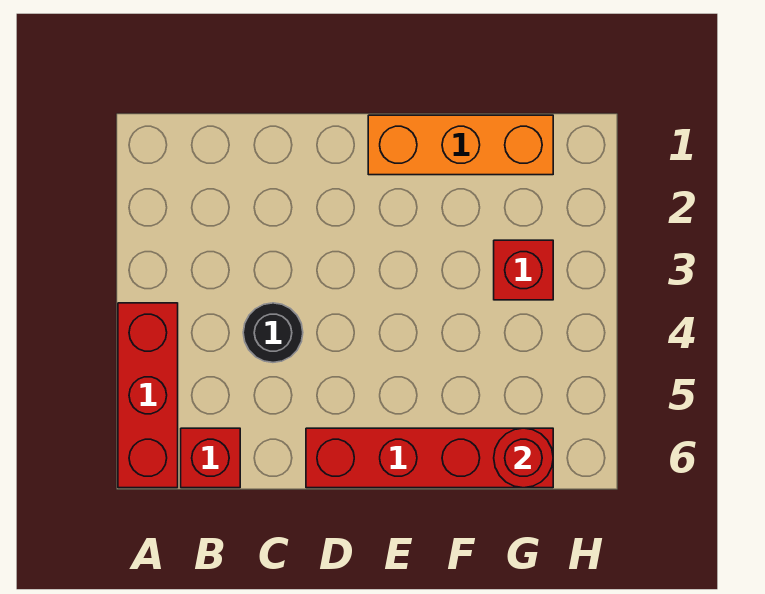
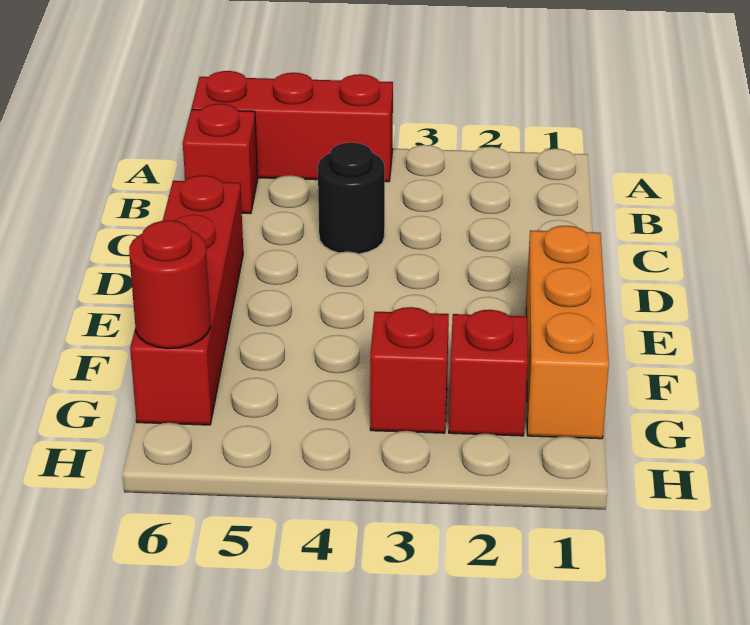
none -> red 1x1 brick [449,310,528,436]

